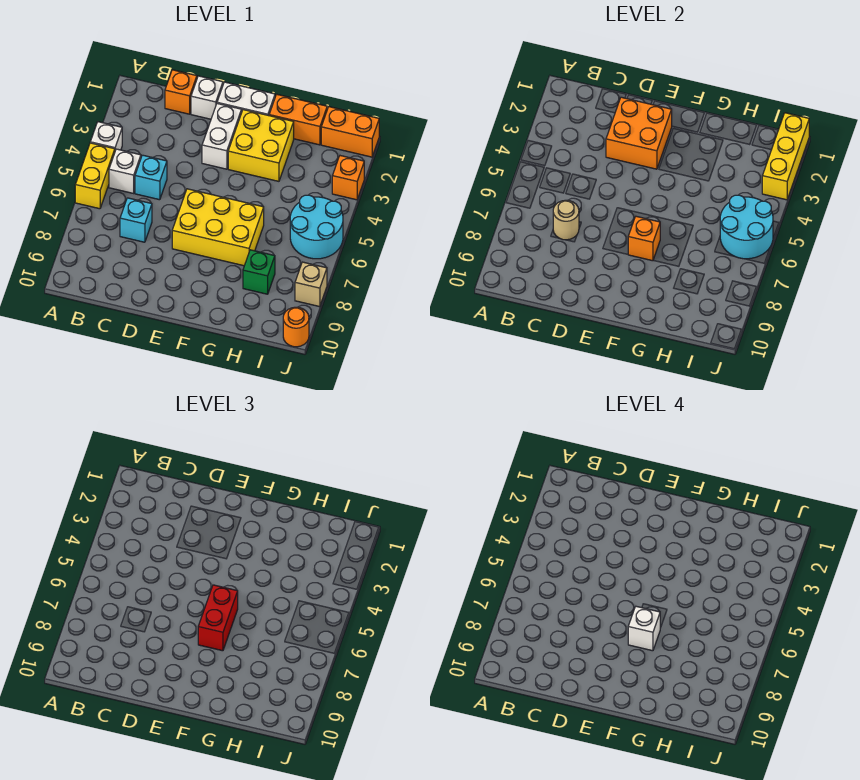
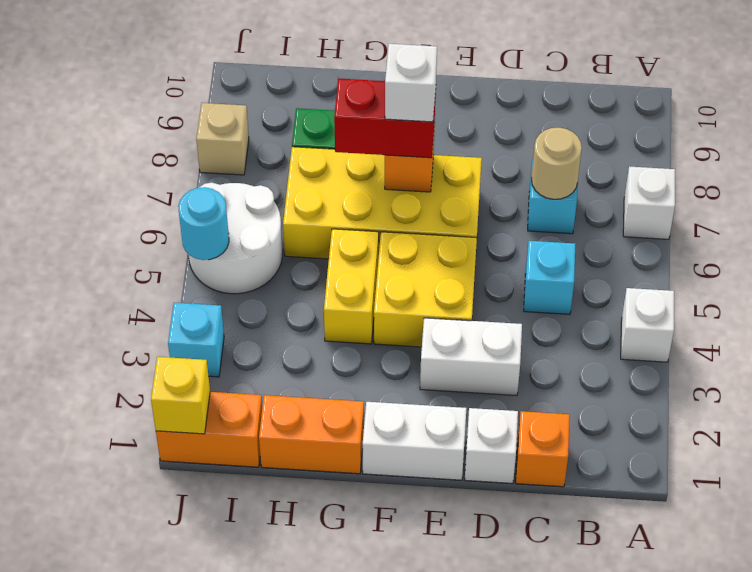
yellow 1x2 brick [75,143,115,209] -> yellow 1x2 brick moved to [324,229,379,344]
white 1x1 brick [109,149,141,193] -> white 1x1 brick moved to [623,166,675,239]
orange 2x2 brick [606,97,672,169] -> none
white 1x2 brick [202,104,242,169] -> white 1x2 brick turned to [420,318,522,396]
yellow 2x3 brick [172,189,264,266] -> yellow 2x4 brick [283,147,482,259]
yellow 2x2 brick [228,110,294,181] -> yellow 2x2 brick moved to [374,232,477,347]
red 1x2 brick [198,585,238,651] -> red 1x2 brick turned to [334,78,436,158]
cyan 2x2 round brick [290,195,343,259] -> white 2x2 round brick [188,183,283,294]
cyan 2x2 round brick [720,195,773,259] -> cyan 1x1 round brick [178,187,229,260]
yellow 1x3 brick [762,113,809,200] -> yellow 1x1 brick [151,357,210,434]
orange 1x1 brick [332,156,364,200] -> cyan 1x1 brick [168,303,224,377]
orange 1x1 round brick [283,307,309,347] -> none

